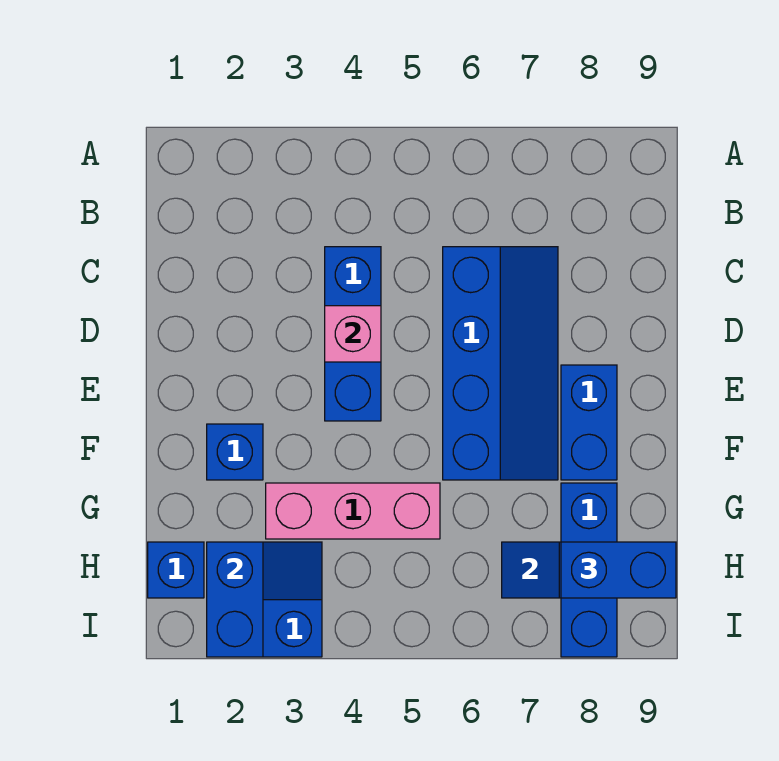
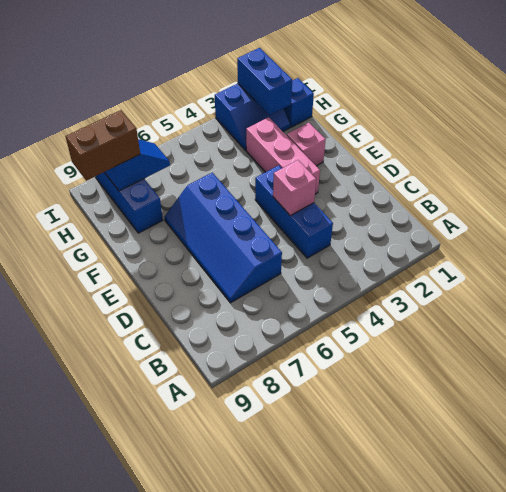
blue 1x2 brick [561,365,617,480] -> none
blue 1x1 brick [207,424,263,480] -> pink 1x1 brick [287,123,326,166]
pink 1x3 brick [266,483,440,539] -> pink 1x3 brick turned to [246,117,320,194]
blue 1x2 brick [561,542,676,598] -> brown 1x2 brick [66,110,140,181]

